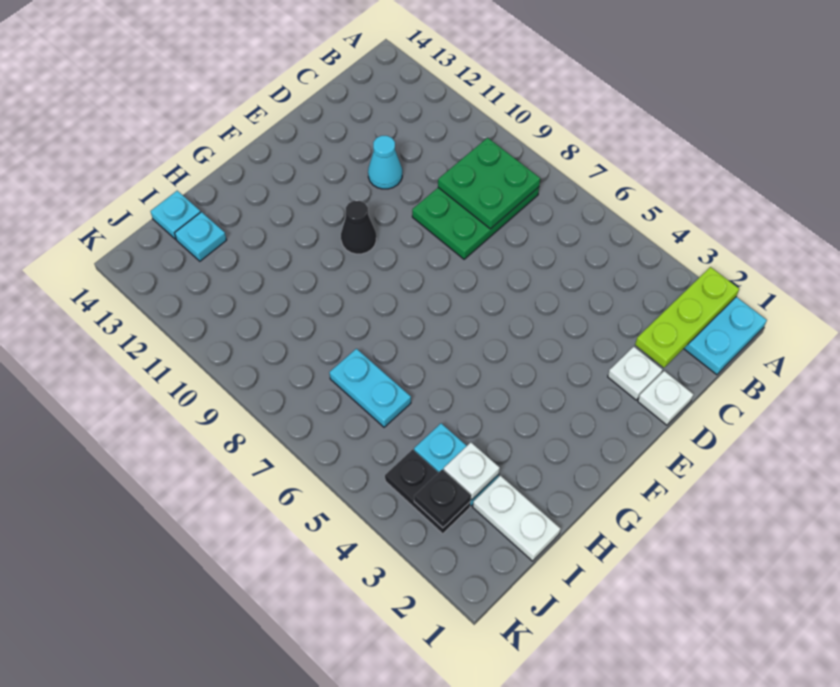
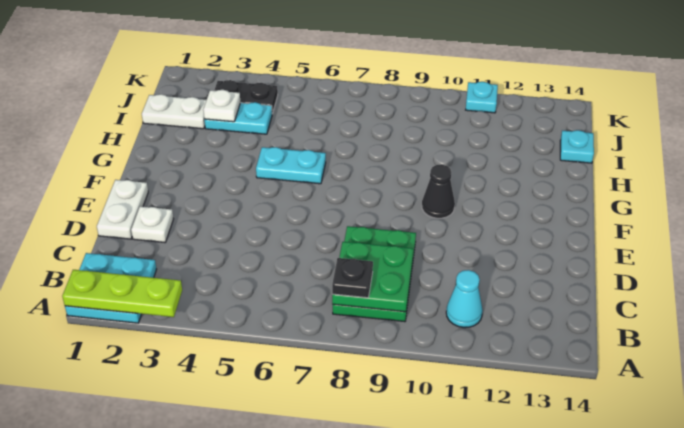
lime 1x3 plate [635,267,739,368] -> lime 1x3 plate turned to [62,270,182,317]
white 1x1 plate [638,371,693,425] -> white 1x2 plate [97,180,148,239]
cyan 1x1 cone [368,136,402,189] -> cyan 1x1 cone moved to [446,270,483,328]
cyan 1x2 plate [329,349,411,427] -> cyan 1x2 plate moved to [256,147,326,184]
cyan 1x1 plate [175,212,226,261] -> cyan 1x1 plate moved to [466,82,498,113]
black 1x1 plate [414,469,471,528] -> black 1x1 plate moved to [332,258,373,298]

